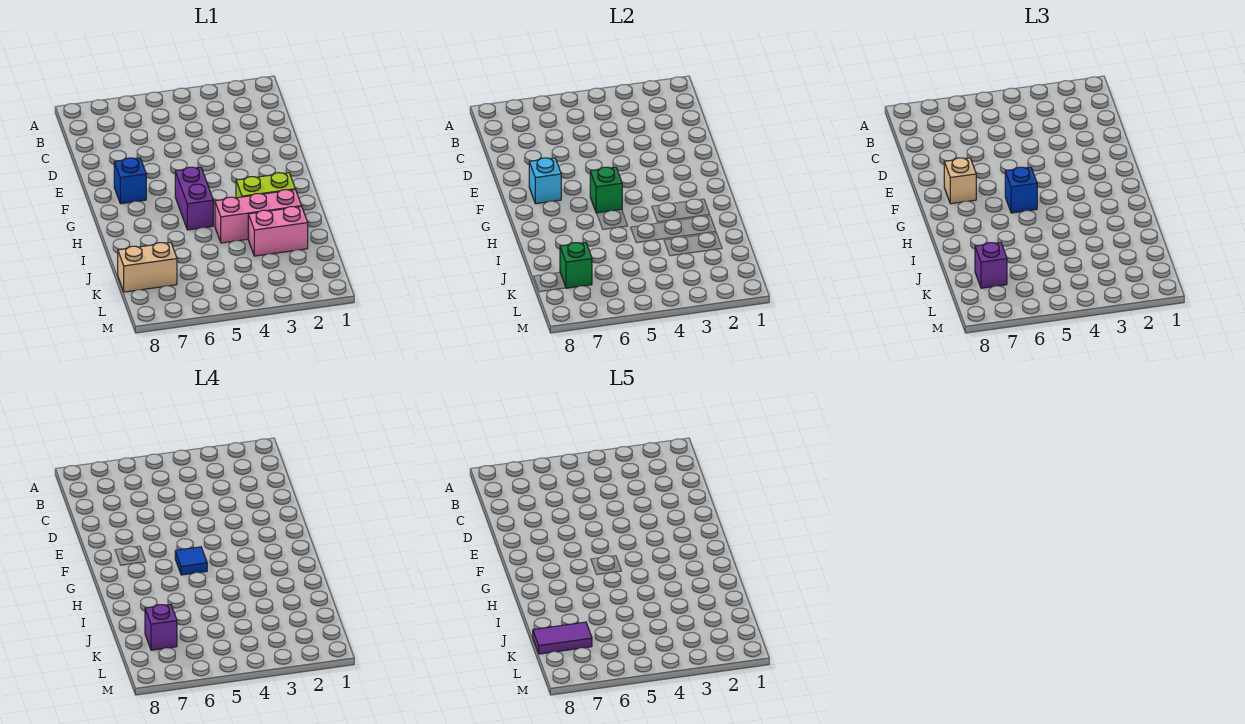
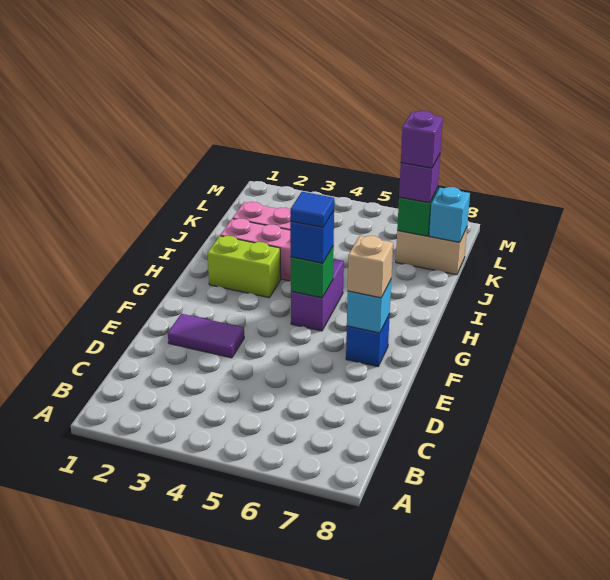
purple 1x2 tile [533,622,592,654] -> purple 1x2 tile moved to [168,314,244,358]
none -> cyan 1x1 brick [429,187,470,242]

